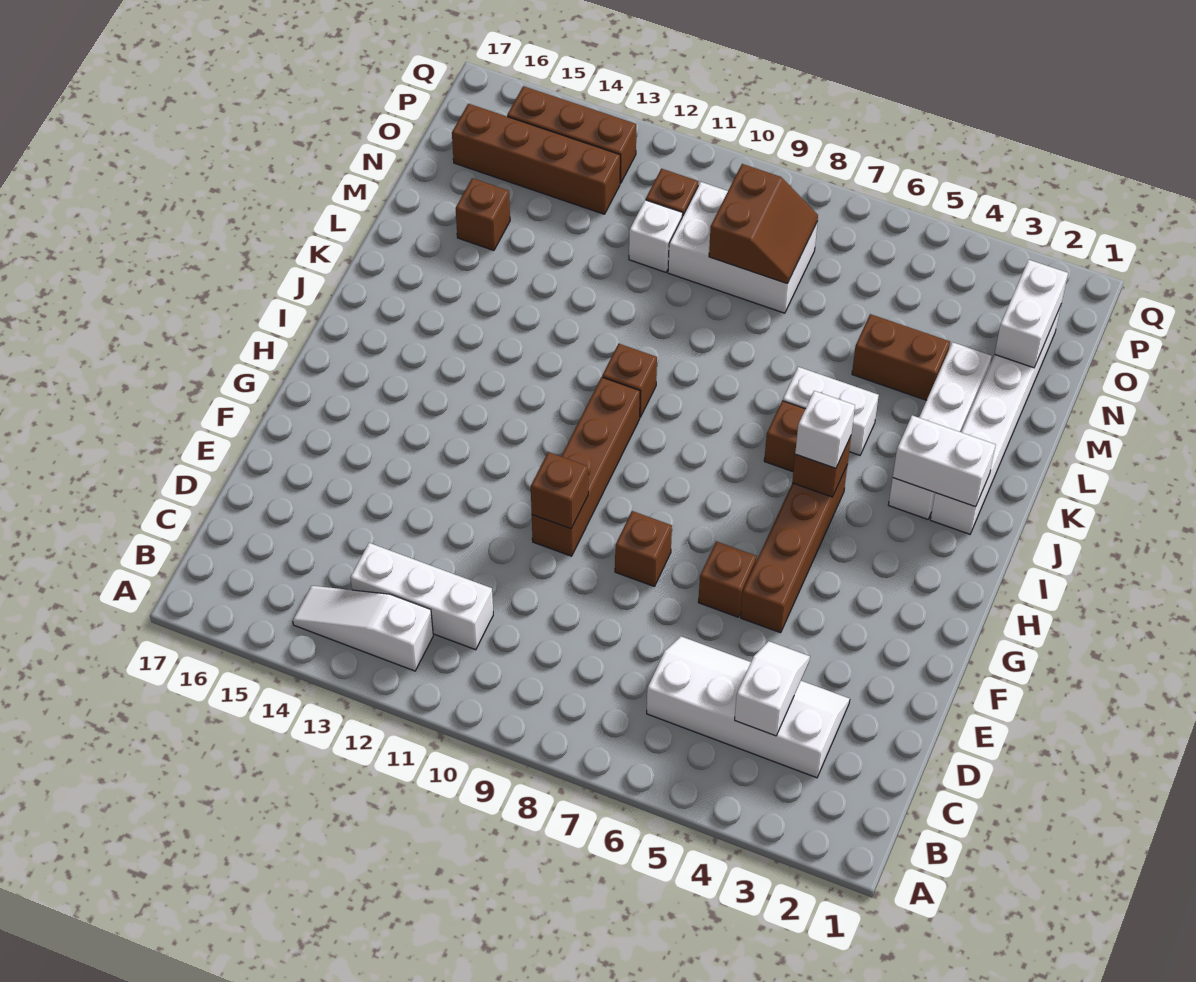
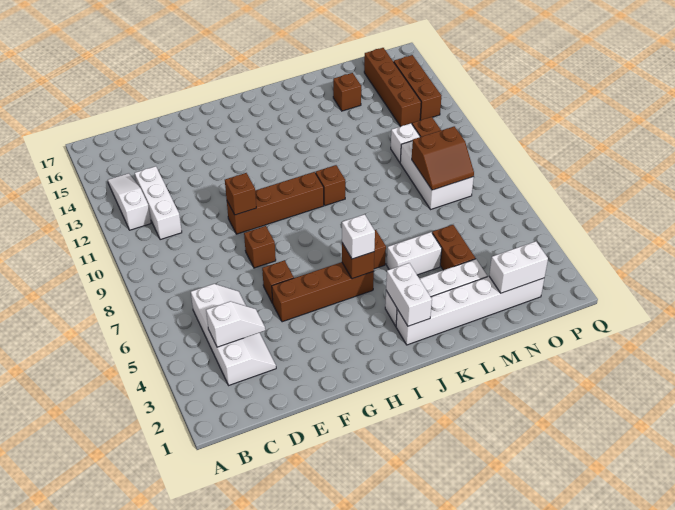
white 1x2 brick [783,367,879,455] -> white 1x2 brick turned to [387,232,442,275]

